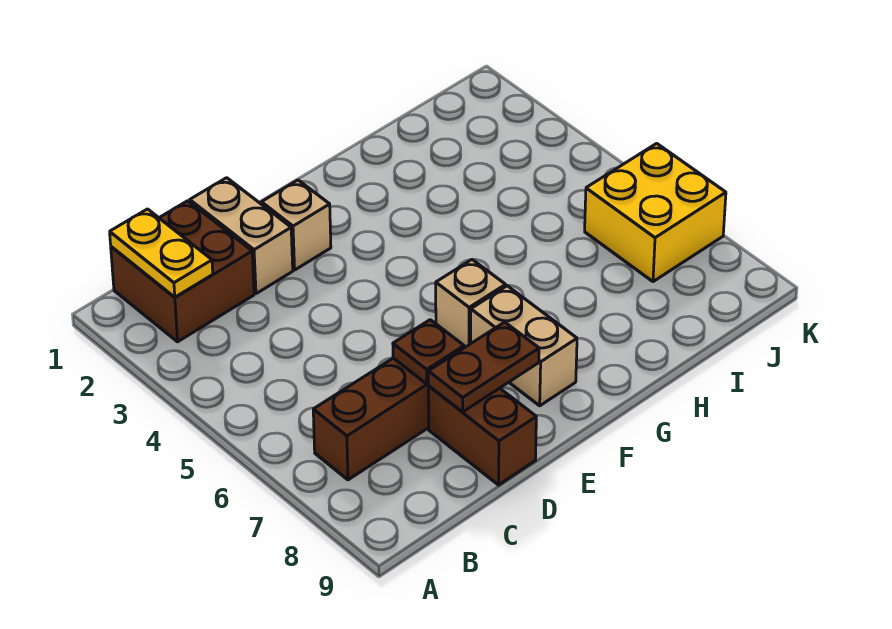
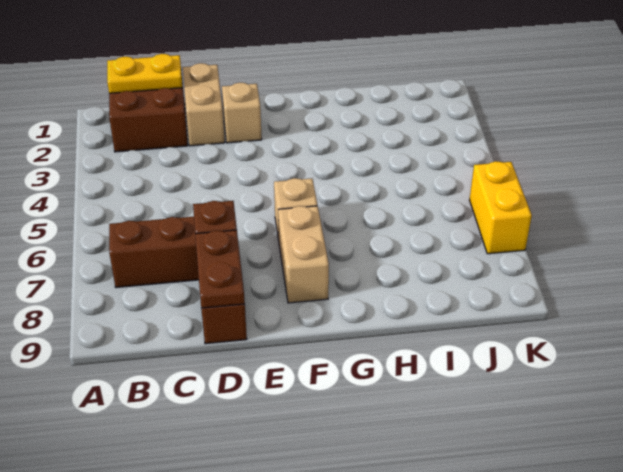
yellow 1x2 plate [110,209,213,297] -> yellow 1x2 plate turned to [107,54,182,93]
brown 1x2 plate [428,322,539,412] -> brown 1x2 plate turned to [195,230,245,308]
yellow 2x2 brick [585,143,726,282] -> yellow 1x2 brick [470,161,532,254]

